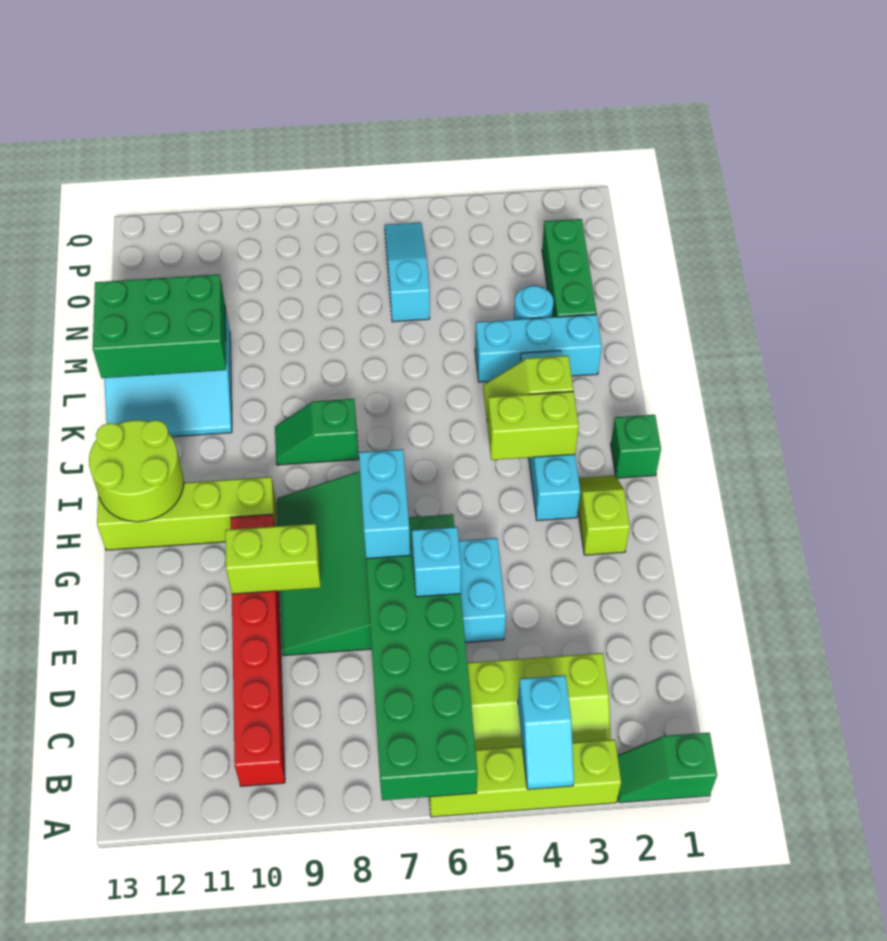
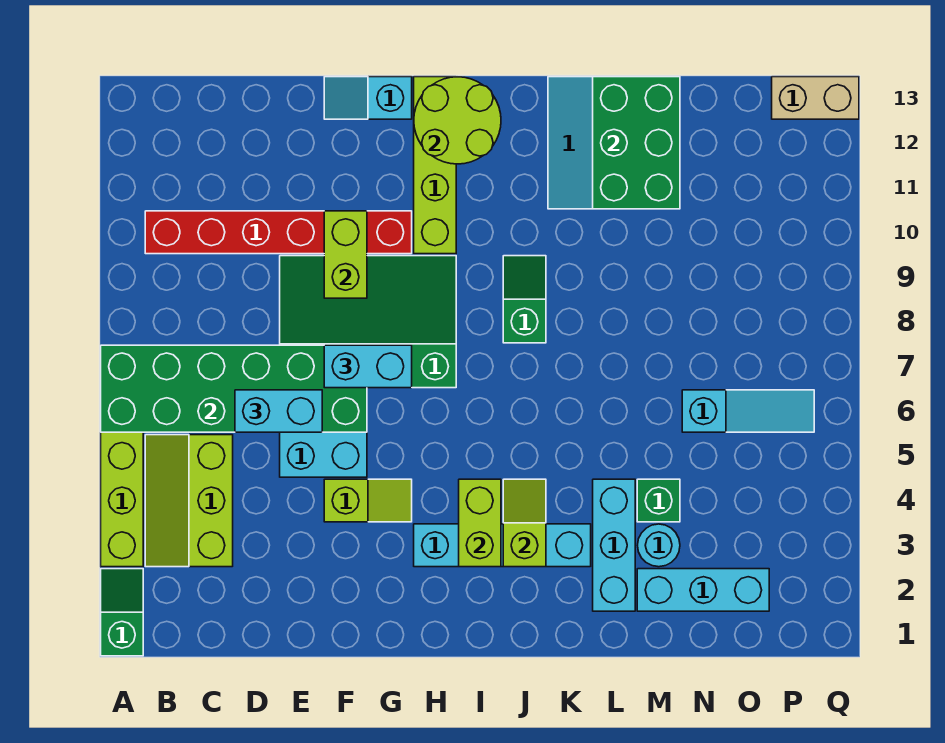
cyan 1x2 slope [518,675,574,789] -> cyan 1x2 slope moved to [324,77,412,119]
cyan 1x1 brick [412,527,461,597] -> cyan 1x2 brick [235,390,322,432]
lime 1x2 slope [578,475,630,555] -> lime 1x2 slope moved to [324,479,412,522]
green 1x1 brick [611,415,661,478] -> green 1x1 brick moved to [637,479,680,522]
green 1x3 brick [542,219,597,317] -> cyan 1x3 brick [637,569,769,611]
none -> tan 1x2 brick [772,77,859,119]

